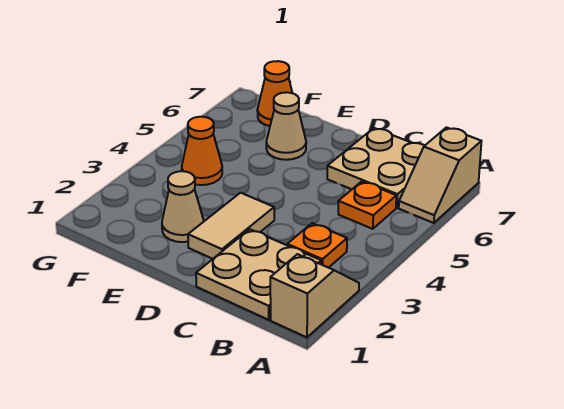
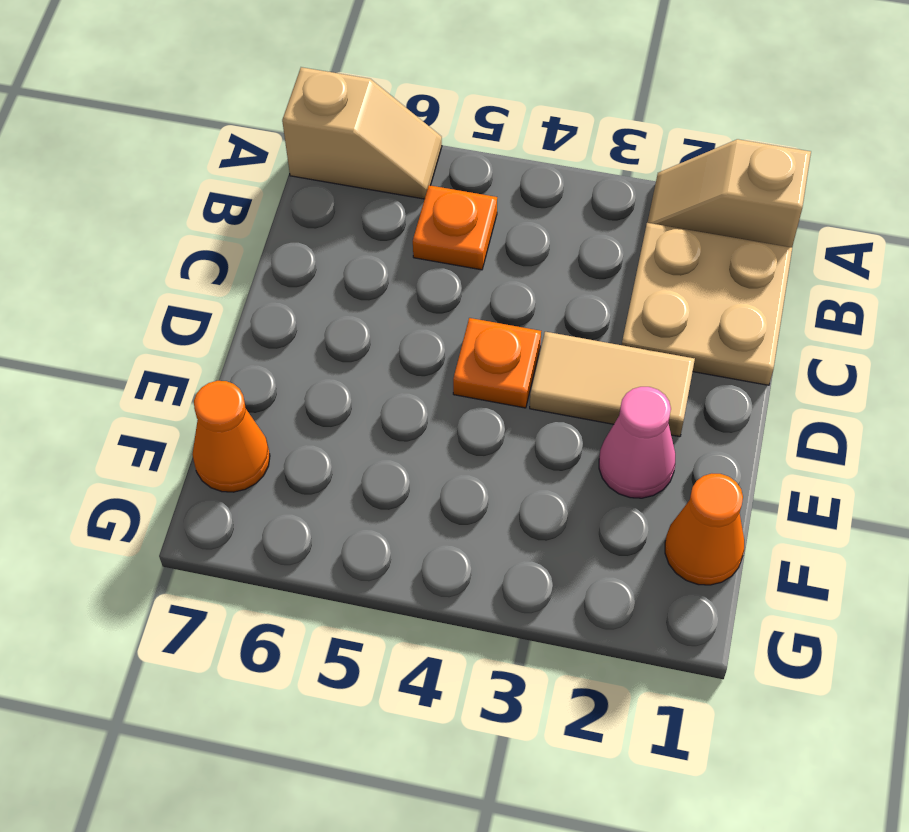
orange 1x1 plate [287,223,347,268] -> orange 1x1 plate moved to [453,318,541,408]
tan 2x2 plate [327,128,425,208] -> none
tan 1x1 cone [162,171,204,242] -> pink 1x1 cone [599,387,675,498]
tan 1x1 cone [266,92,306,160] -> none
orange 1x1 cone [182,117,222,185] -> orange 1x1 cone moved to [665,474,744,585]

